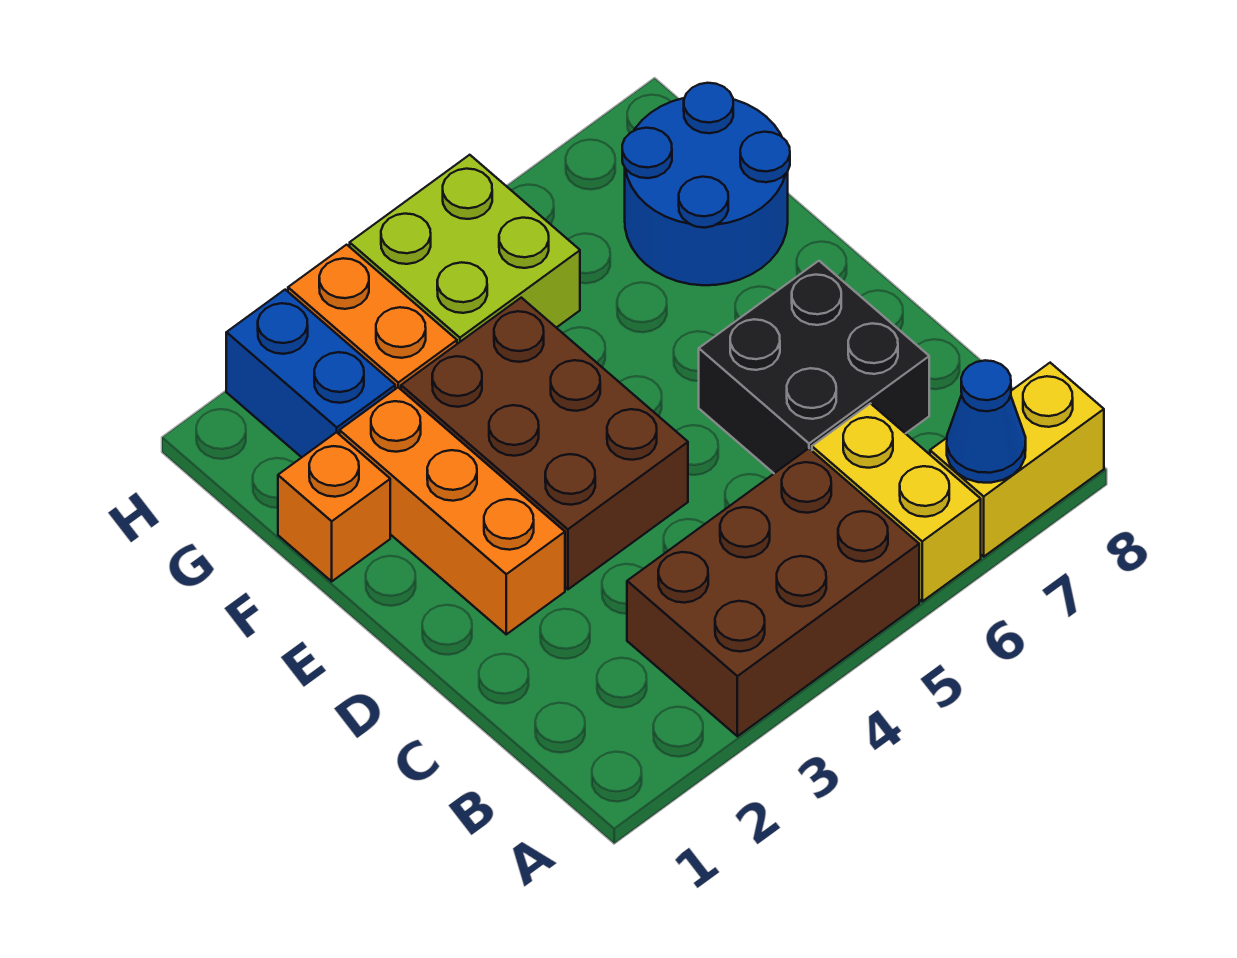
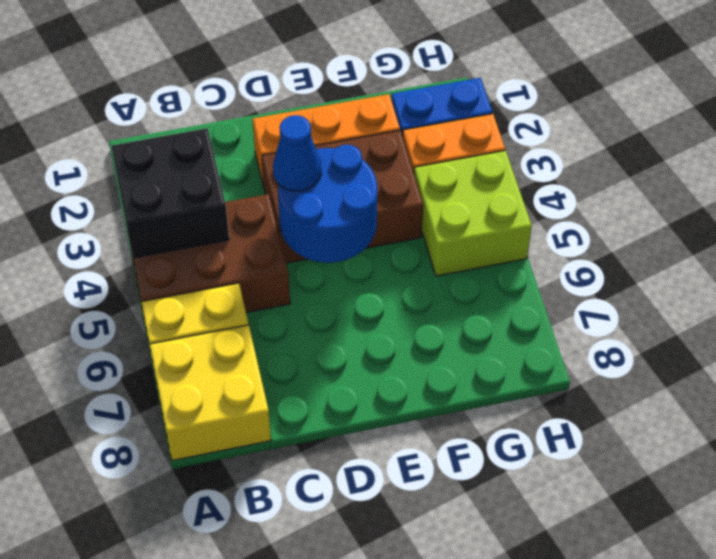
brown 2x3 brick [627,448,919,736] -> brown 2x3 brick turned to [128,194,290,313]
yellow 1x2 brick [930,363,1104,557] -> yellow 2x2 brick [149,325,271,461]
blue 1x1 cone [947,360,1026,483] -> blue 1x1 cone moved to [273,115,321,191]
black 2x2 brick [699,261,929,473] -> black 2x2 brick moved to [111,128,229,258]
orange 1x1 brick [278,432,390,581] -> none
blue 2x2 round brick [622,83,790,285] -> blue 2x2 round brick moved to [278,145,377,263]

